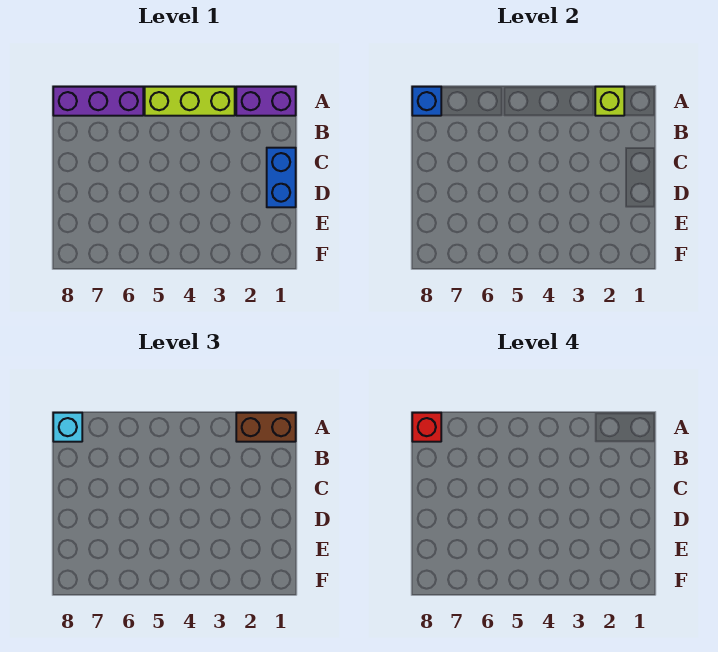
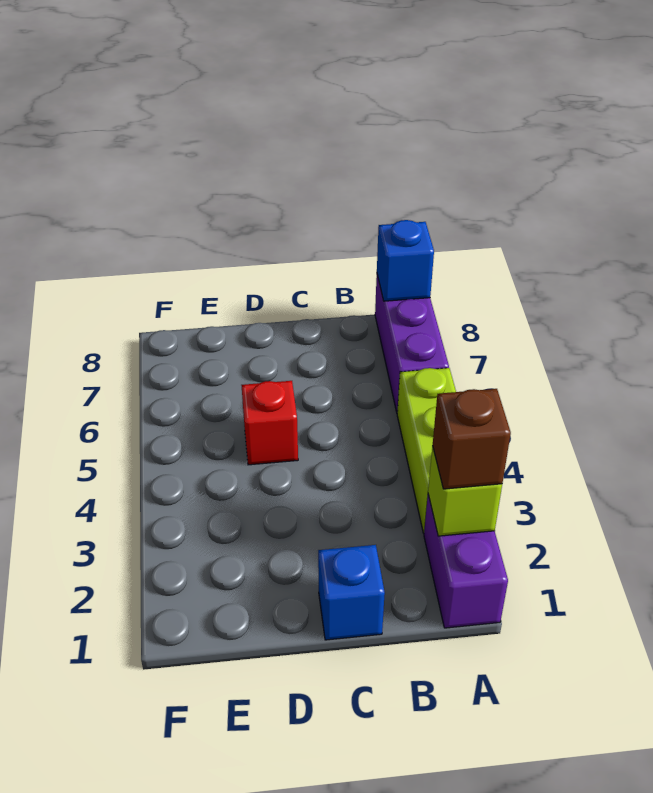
brown 1x2 brick [236,413,296,442] -> brown 1x1 brick [433,389,511,489]
cyan 1x1 brick [53,413,82,442] -> none
red 1x1 brick [412,413,441,442] -> red 1x1 brick moved to [241,381,298,465]
blue 1x2 brick [267,148,296,207] -> blue 1x1 brick [318,545,385,640]

